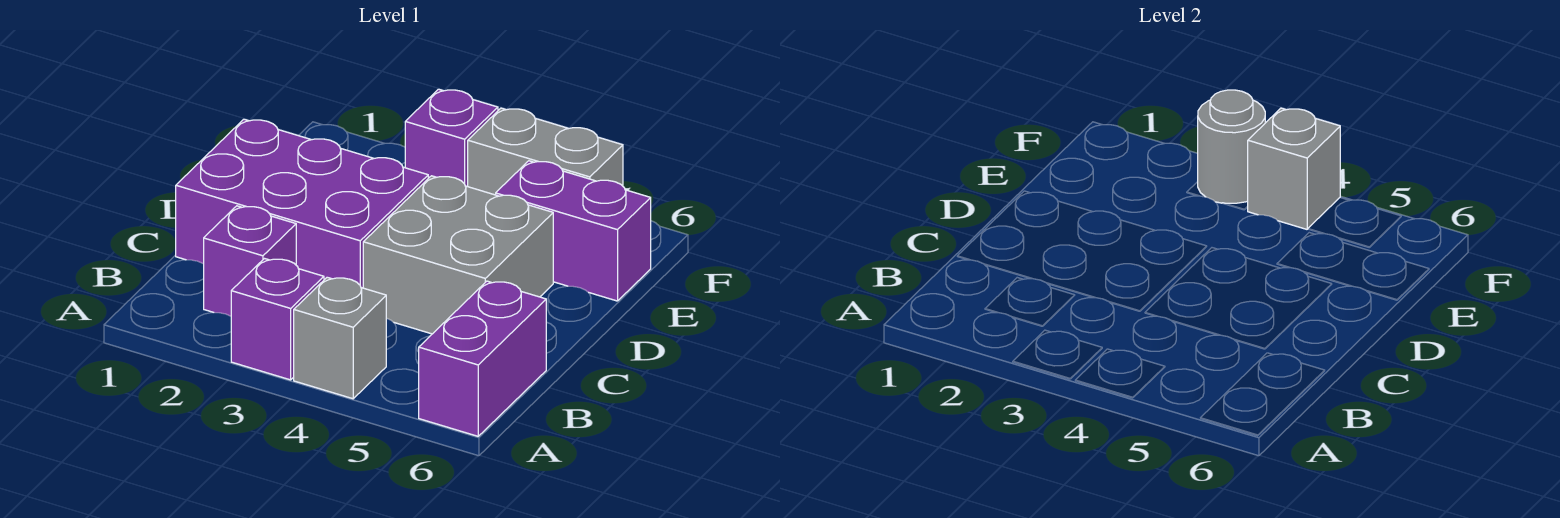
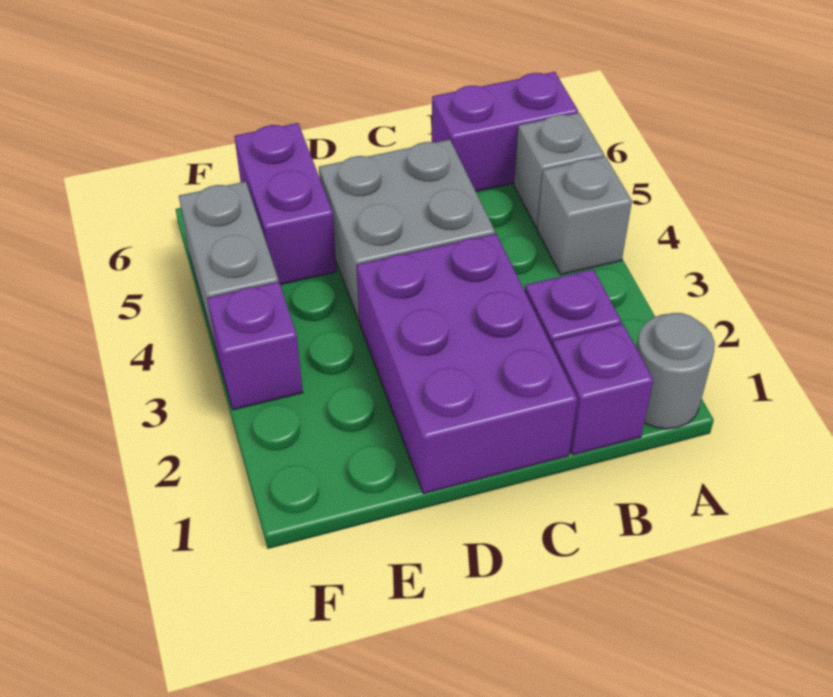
purple 1x1 brick [231,259,324,380] -> purple 1x1 brick moved to [552,324,653,455]
grey 1x1 round brick [1198,90,1265,203] -> grey 1x1 round brick moved to [636,313,715,429]
grey 1x1 brick [1248,108,1340,229] -> grey 1x1 brick moved to [514,113,604,228]

